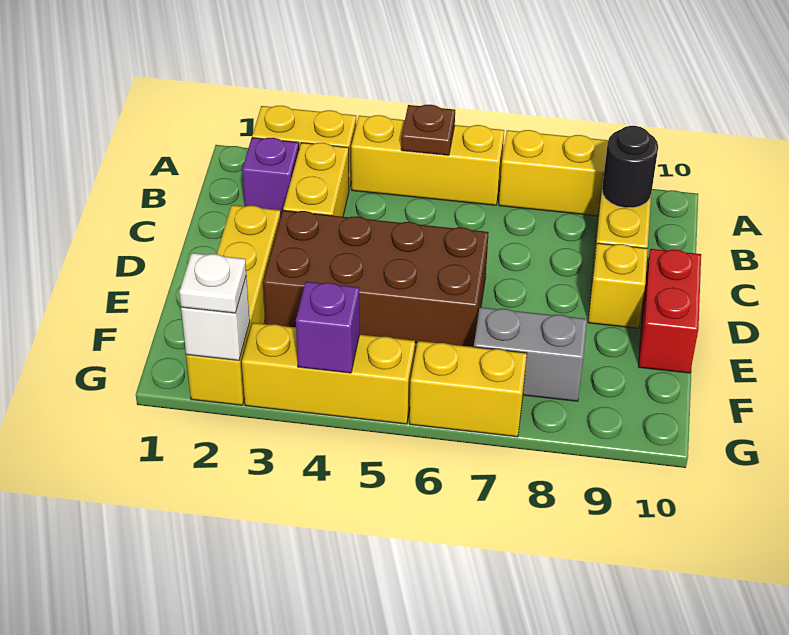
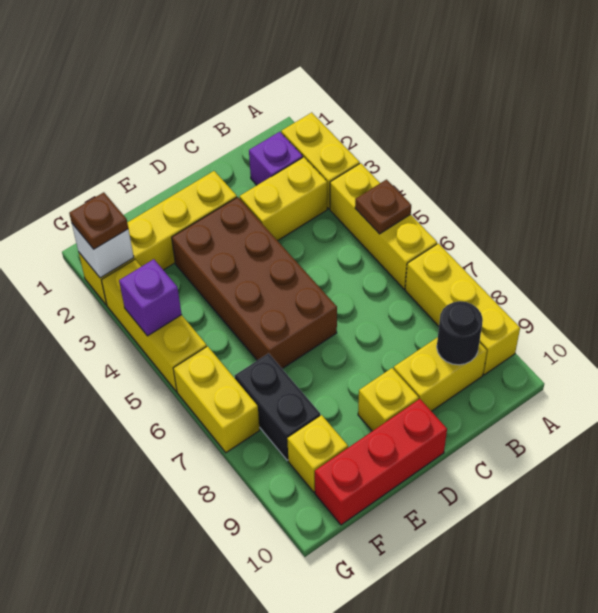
red 1x2 brick [639,249,701,373] -> red 1x3 brick [315,399,447,525]
grey 1x2 brick [474,307,587,401] -> black 1x2 brick [235,353,320,460]
none -> yellow 1x1 brick [287,415,348,492]
white 1x1 plate [179,253,246,313] -> brown 1x1 plate [69,192,128,249]

